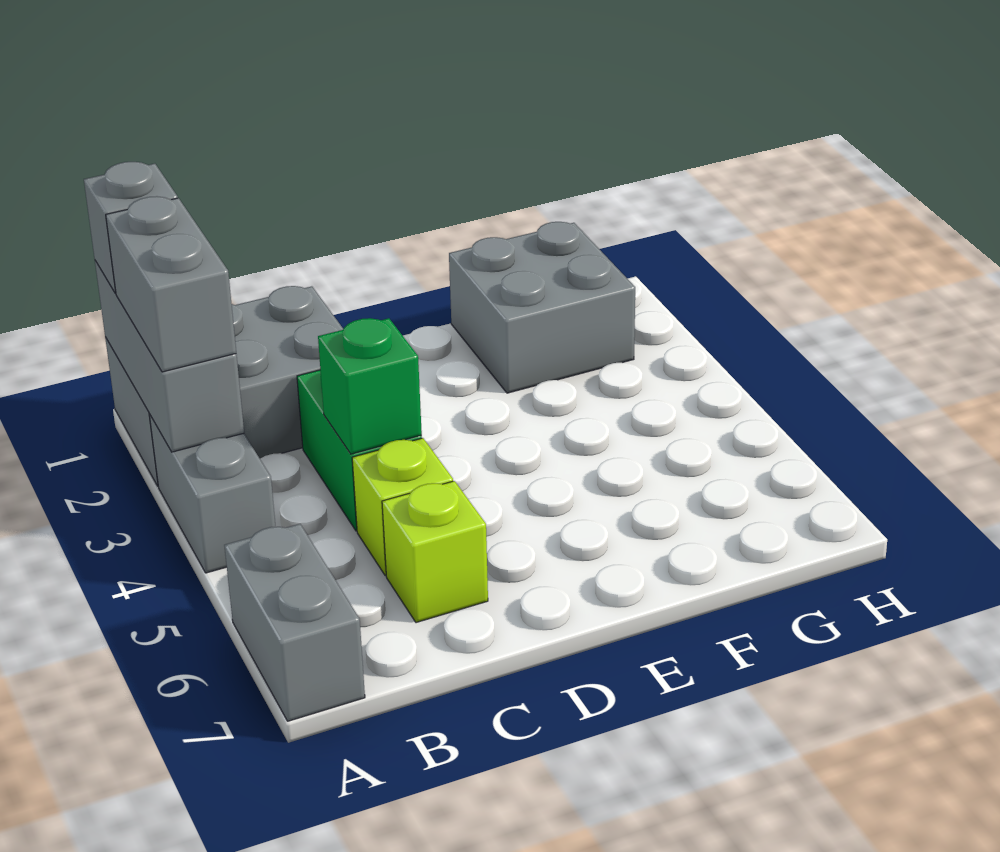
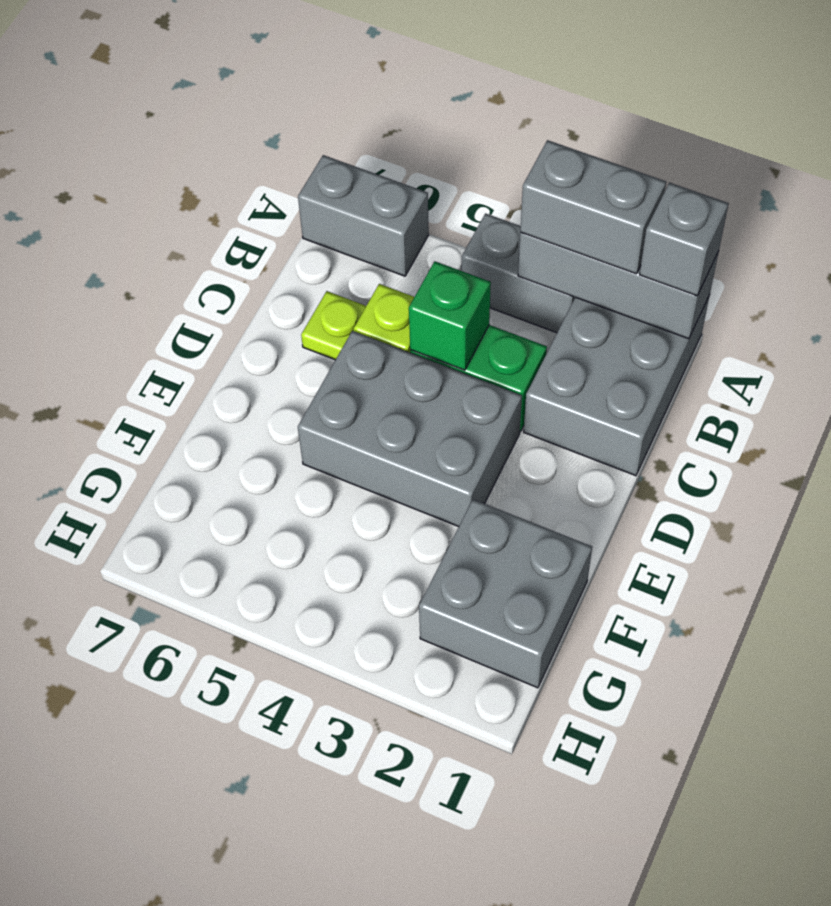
lime 1x1 brick [382,481,488,623] -> lime 1x1 plate [301,291,366,360]
none -> grey 2x3 brick [298,331,522,527]

